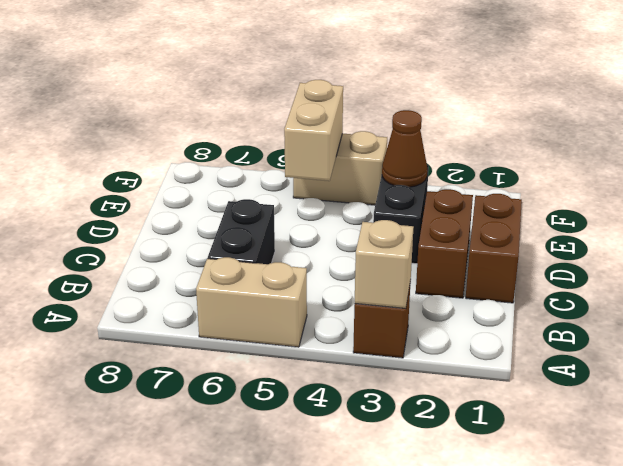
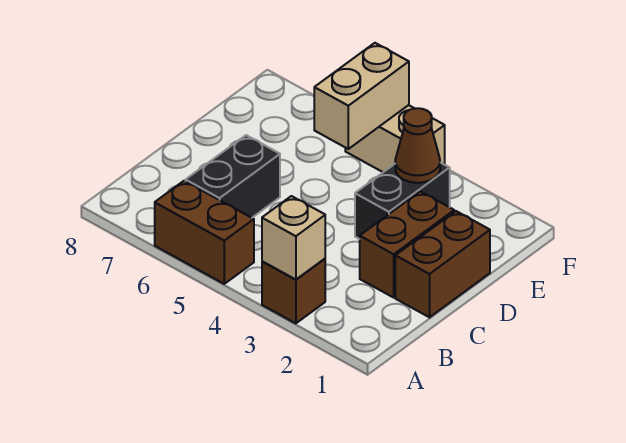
tan 1x2 brick [196,257,307,347] -> brown 1x2 brick [155,181,254,284]

